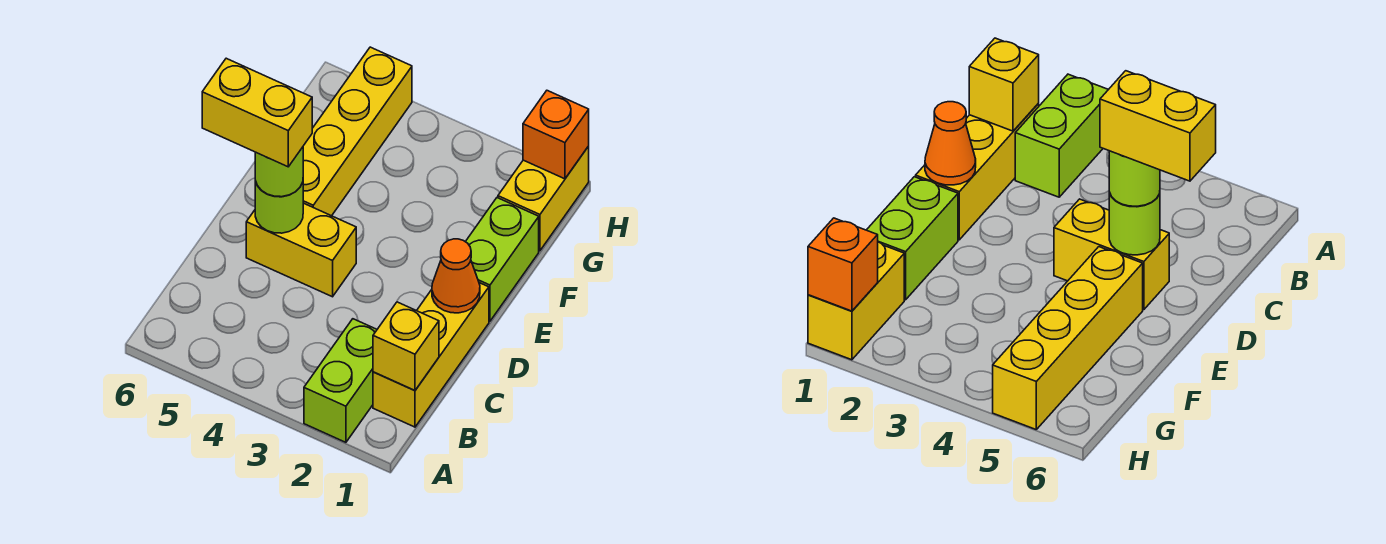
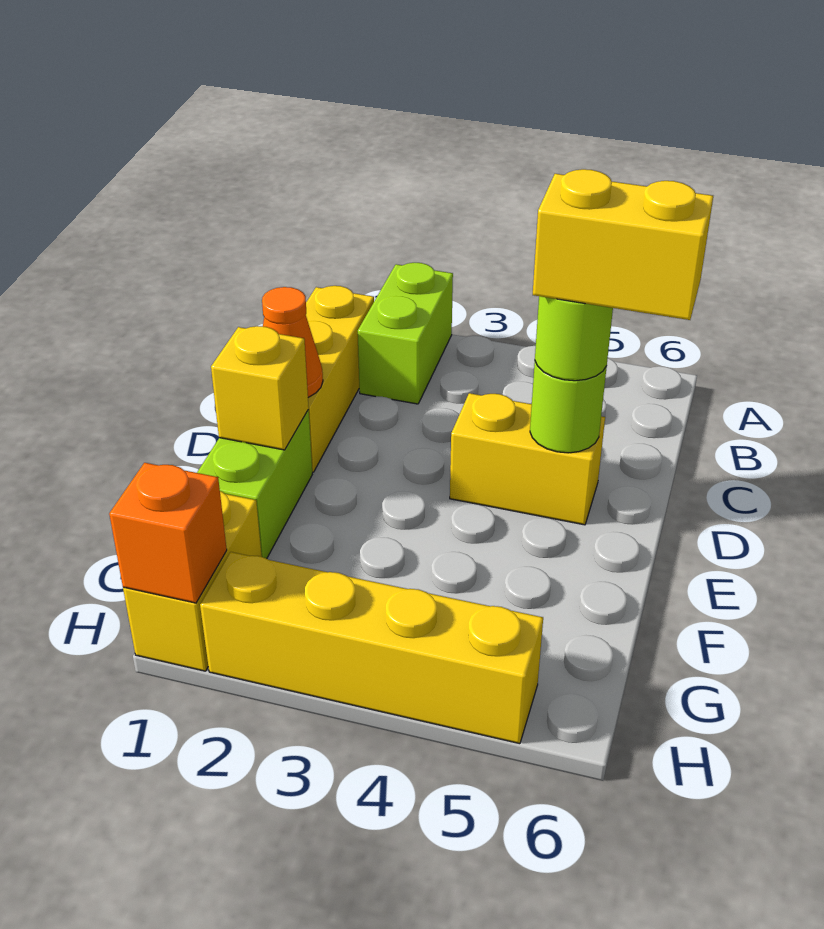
yellow 1x1 brick [373,302,439,391] -> yellow 1x1 brick moved to [211,326,309,450]
yellow 1x4 brick [303,47,412,216] -> yellow 1x4 brick turned to [200,552,543,744]

